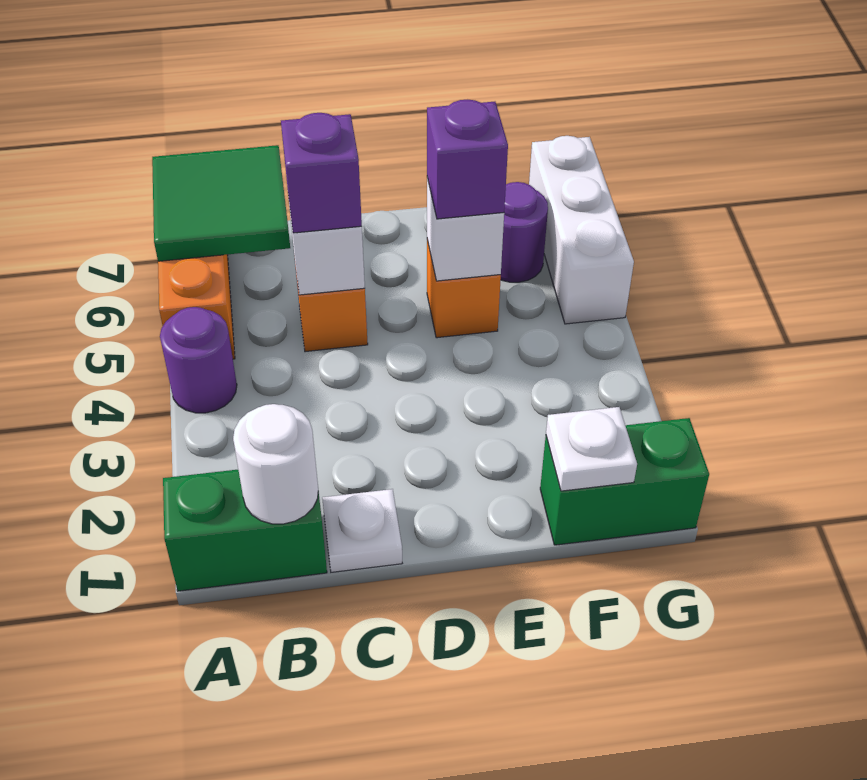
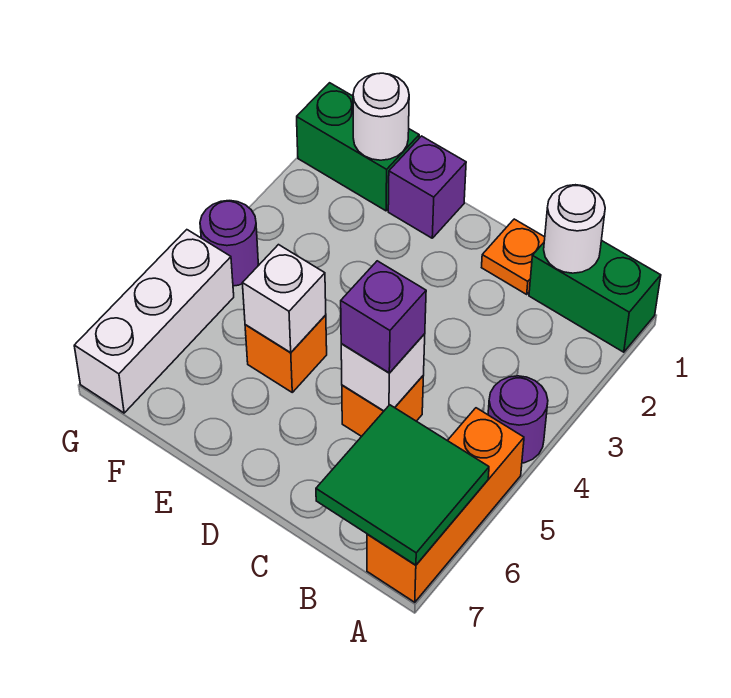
white 1x1 plate [322,489,402,572] -> orange 1x1 plate [482,219,545,294]
purple 1x1 brick [427,100,508,219] -> purple 1x1 brick moved to [388,136,466,238]
white 1x1 plate [546,407,637,491] -> white 1x1 round brick [353,73,409,160]
purple 1x1 round brick [501,182,548,282] -> purple 1x1 round brick moved to [200,201,258,286]

